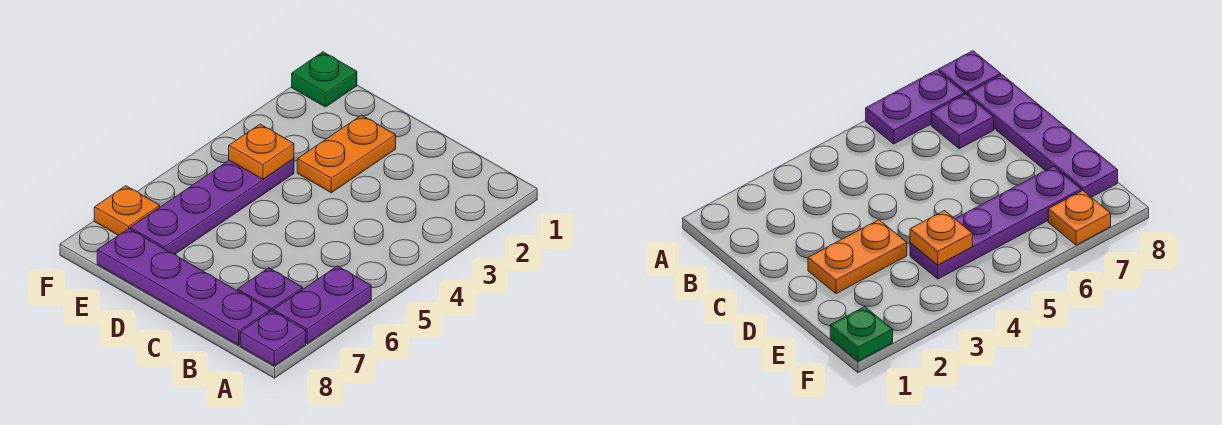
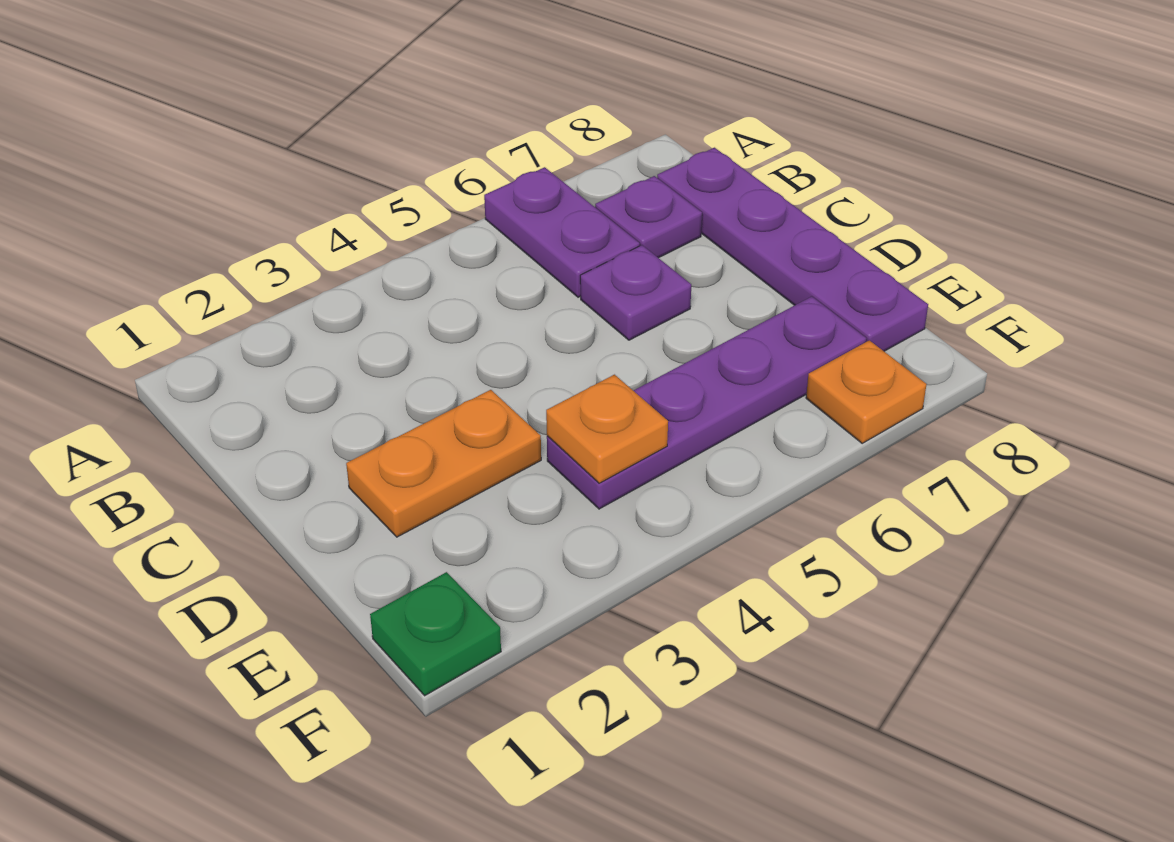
purple 1x2 plate [273,266,371,343] -> purple 1x2 plate turned to [484,167,640,297]
purple 1x1 plate [240,311,306,366] -> purple 1x1 plate moved to [580,245,691,340]

